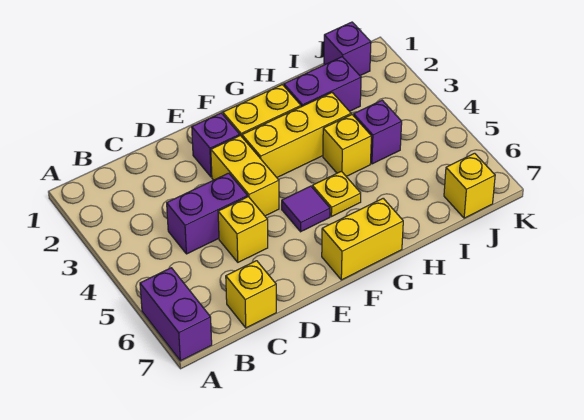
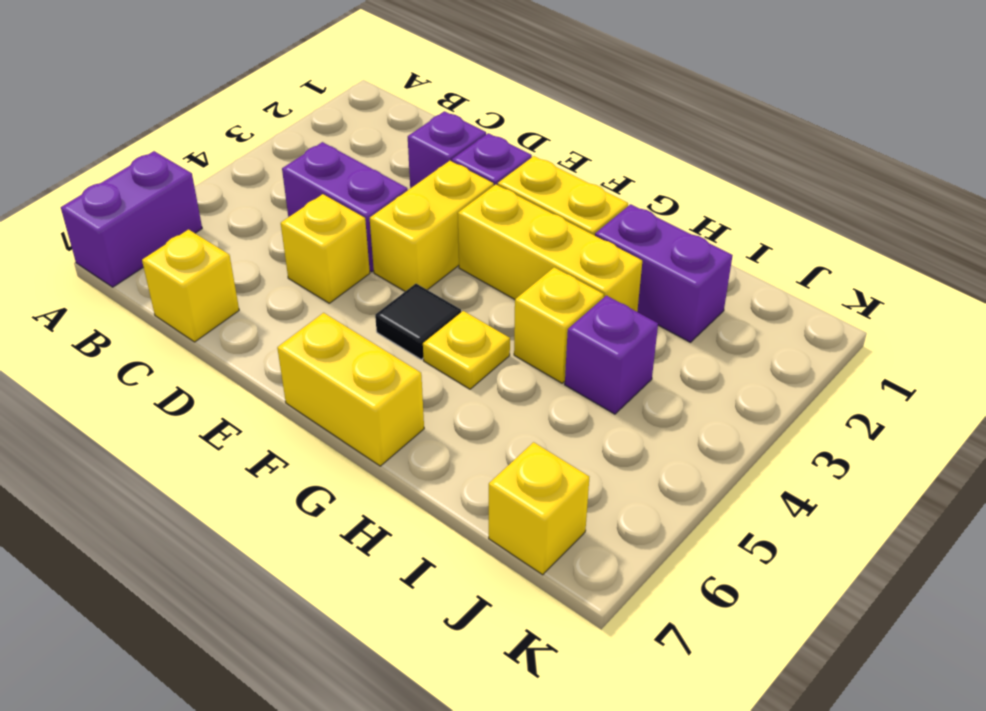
purple 1x1 tile [282,186,330,232] -> black 1x1 tile [375,284,461,359]
purple 1x1 brick [324,22,371,76] -> purple 1x1 brick moved to [408,111,486,188]

